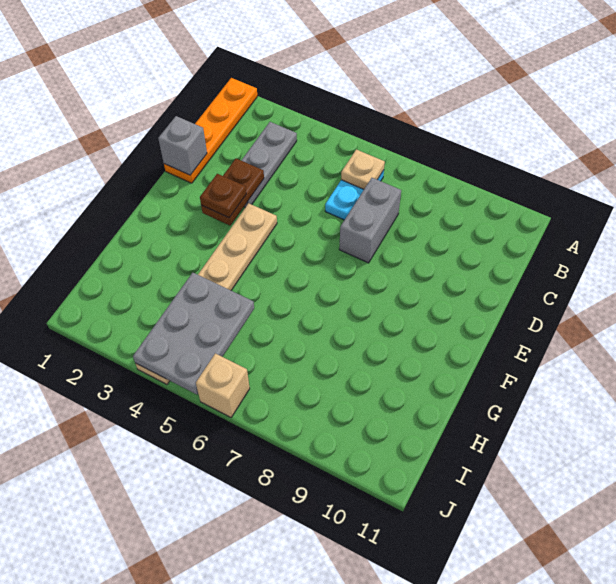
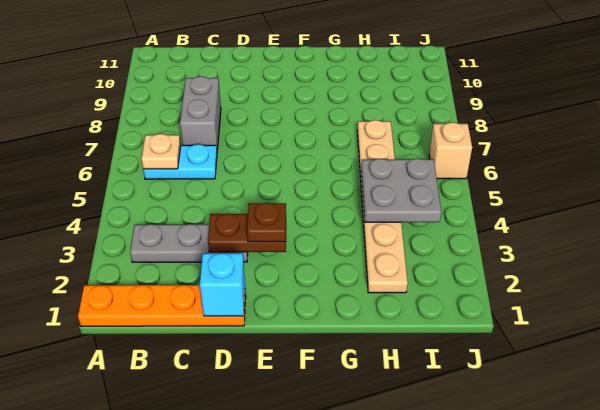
grey 1x2 brick [339,178,401,263] -> grey 1x2 brick turned to [180,76,221,150]
grey 1x1 brick [158,116,207,175] -> cyan 1x1 brick [200,253,245,316]
tan 1x6 plate [135,203,277,384] -> tan 1x6 plate turned to [357,120,408,293]
grey 2x3 plate [133,273,254,394] -> grey 2x2 plate [361,158,441,222]

